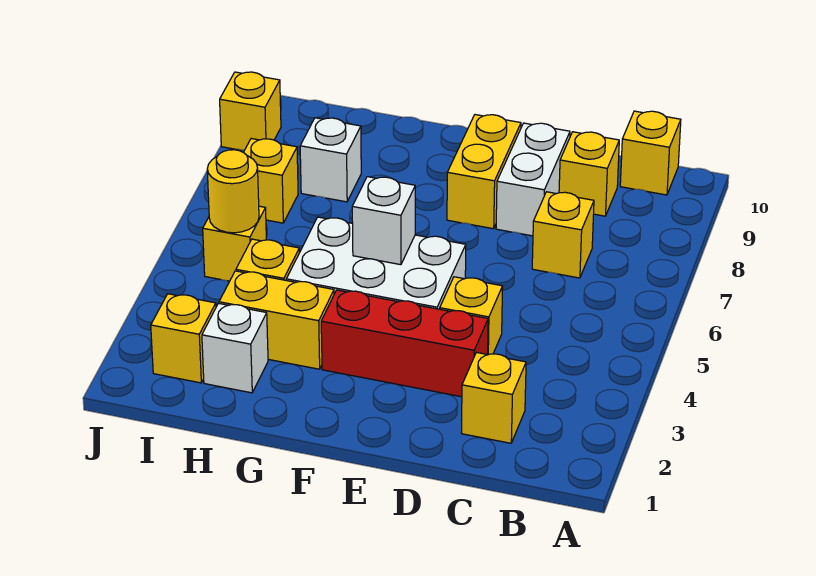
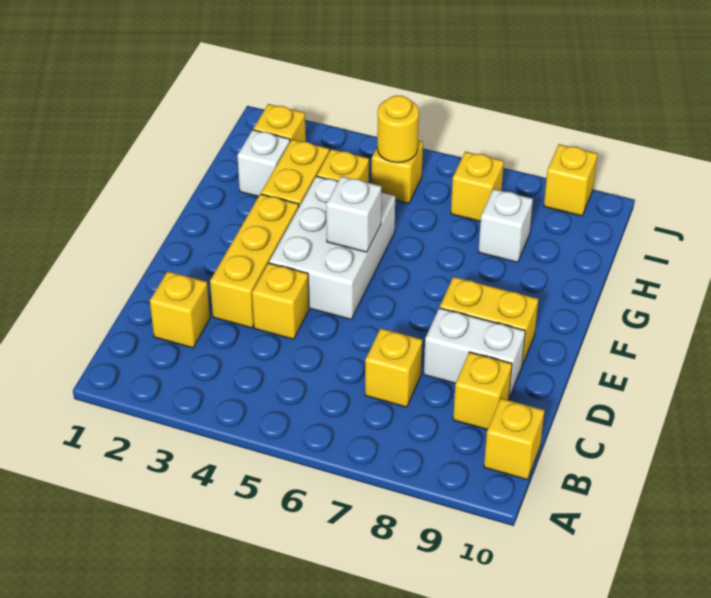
red 1x3 brick [321,290,488,397] -> yellow 1x3 brick [210,194,299,328]

